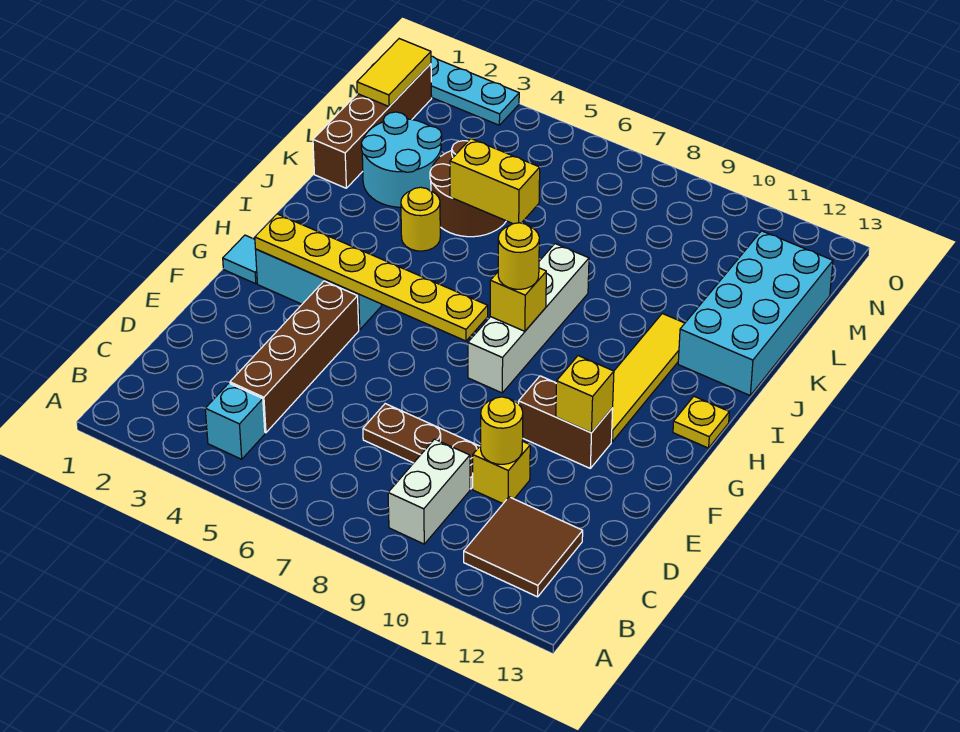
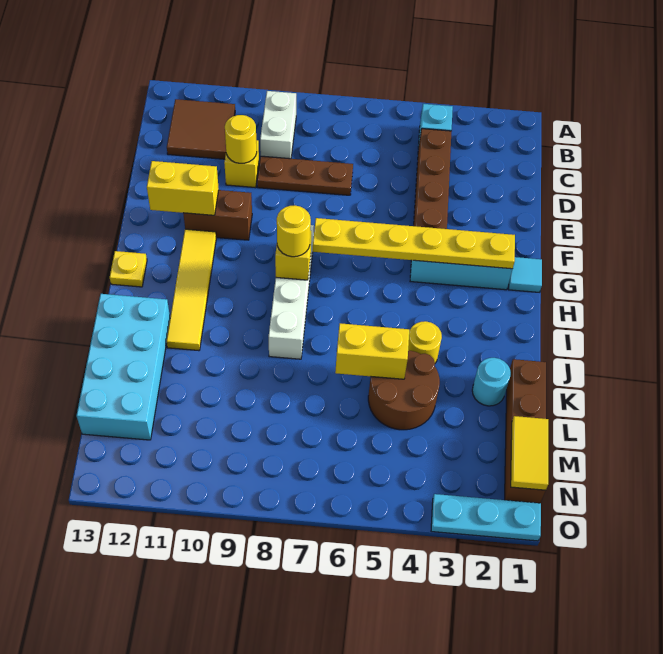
yellow 1x1 brick [556,356,614,433] -> yellow 1x2 brick [147,161,219,215]
cyan 2x2 round brick [361,112,442,207] -> cyan 1x1 round brick [472,358,511,406]

